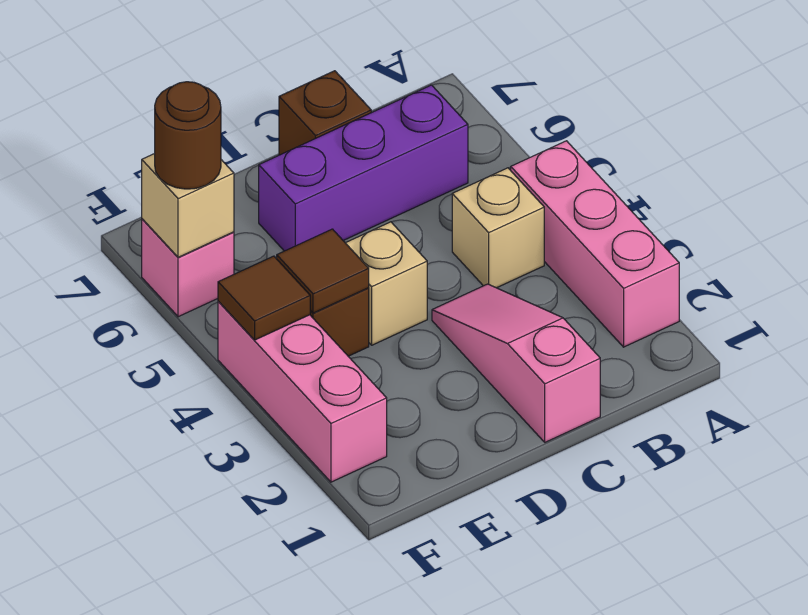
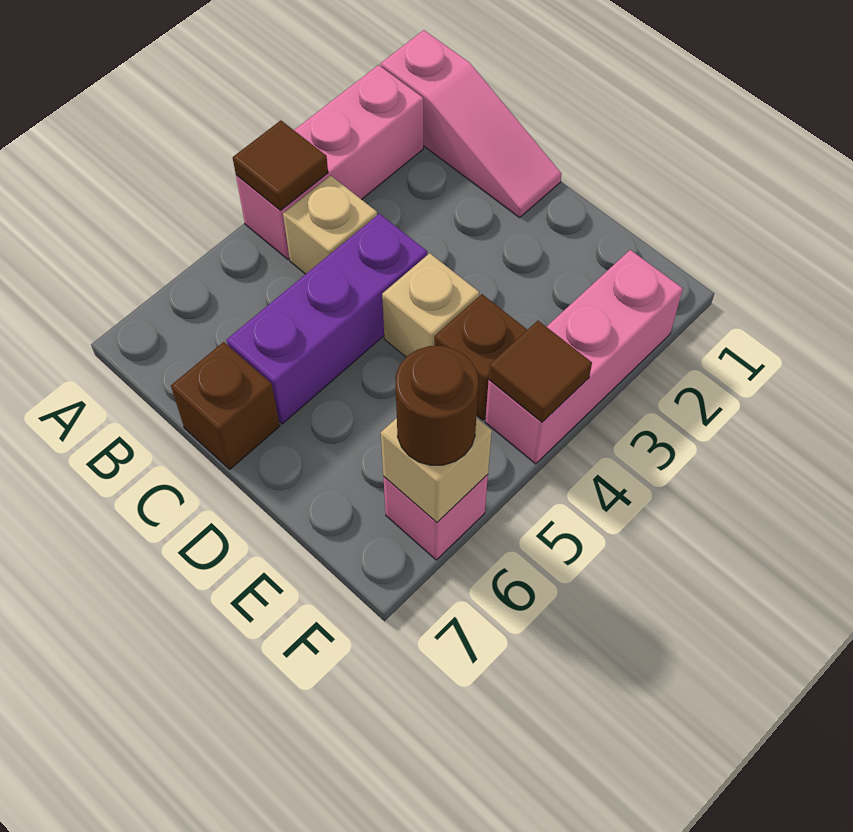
purple 1x3 brick [259,85,468,251] -> purple 1x3 brick turned to [227,214,427,424]
pink 1x3 slope [432,284,600,442] -> pink 1x3 slope turned to [381,30,561,218]
brown 1x1 tile [277,229,369,313] -> brown 1x1 tile moved to [233,120,328,210]

